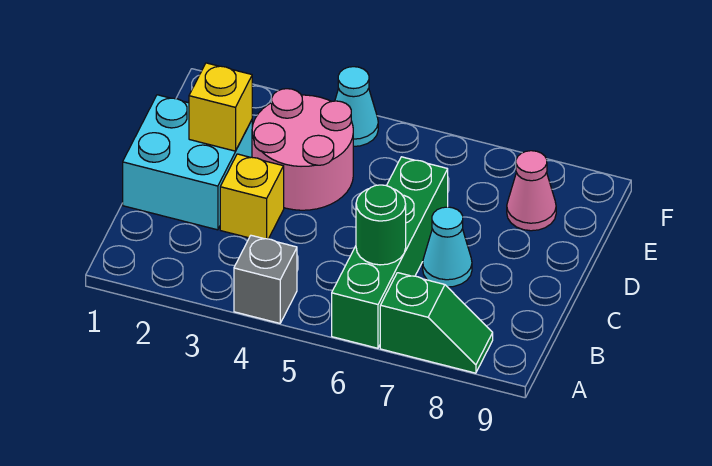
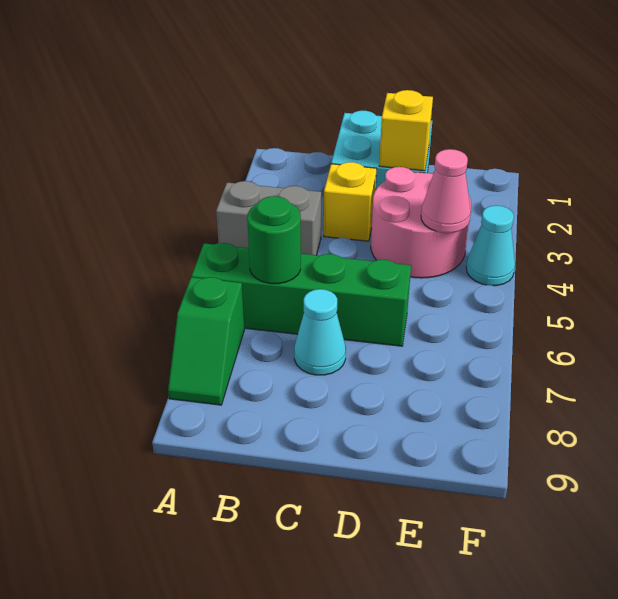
grey 1x1 brick [234,235,297,323] -> grey 1x2 brick [216,181,321,255]
pink 1x1 cone [507,151,556,231] -> pink 1x1 cone moved to [421,149,471,233]

